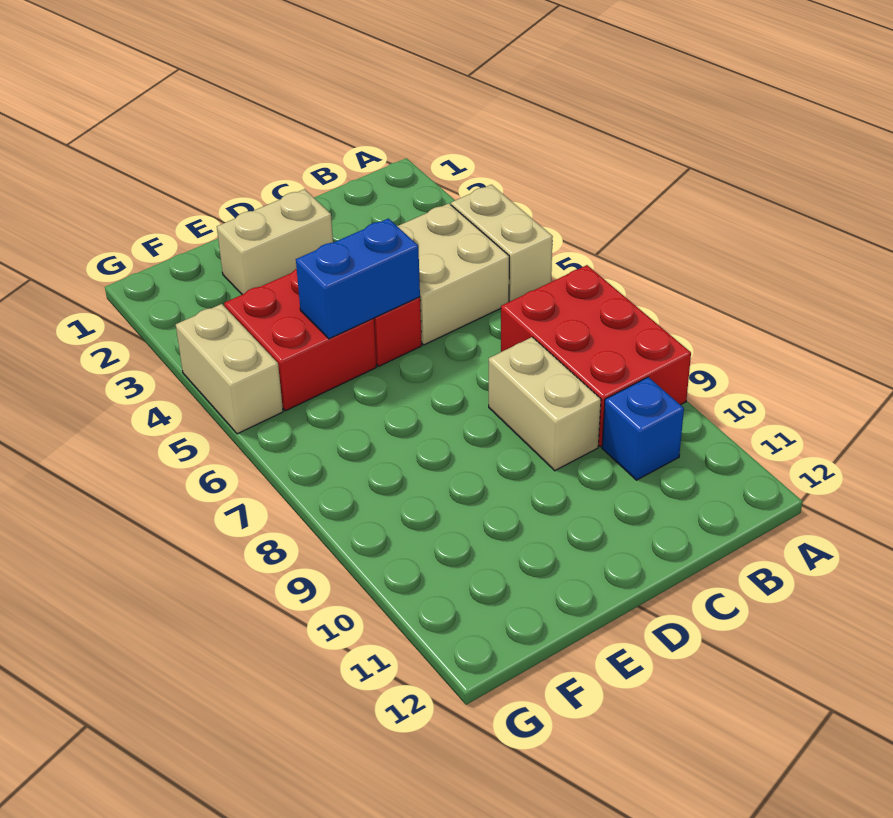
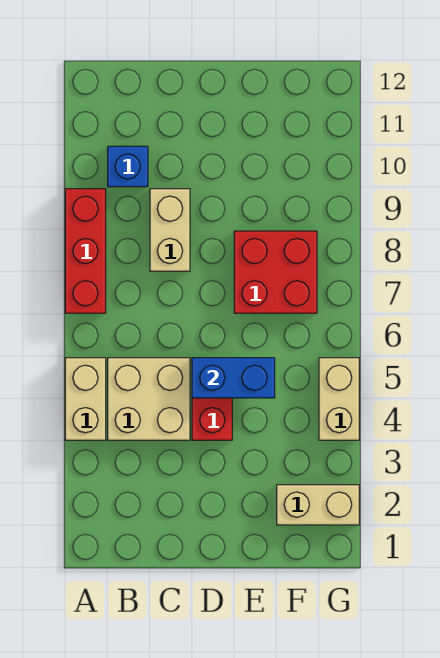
red 2x3 brick [501,265,691,447] -> red 1x3 brick [65,189,106,313]
tan 1x2 brick [217,189,333,295] -> tan 1x2 brick moved to [277,485,359,525]
red 2x2 brick [224,269,376,411] -> red 2x2 brick moved to [234,231,317,313]

